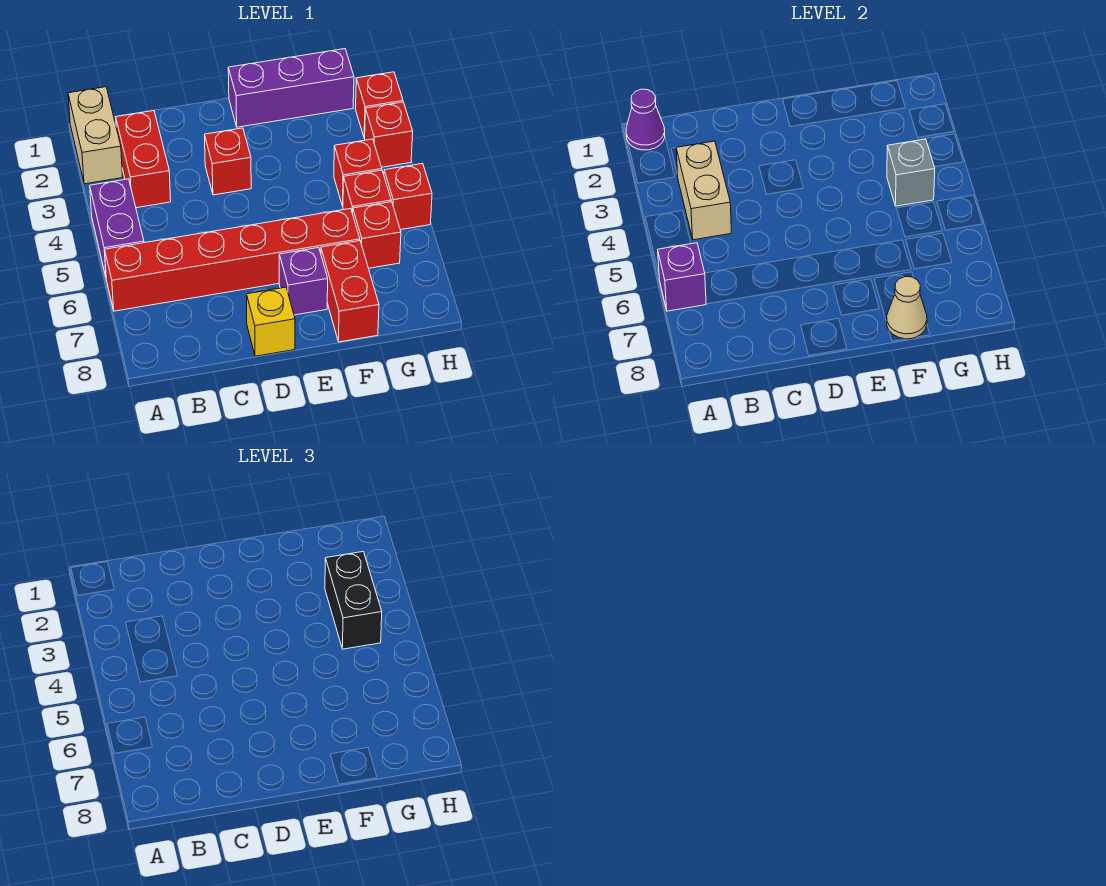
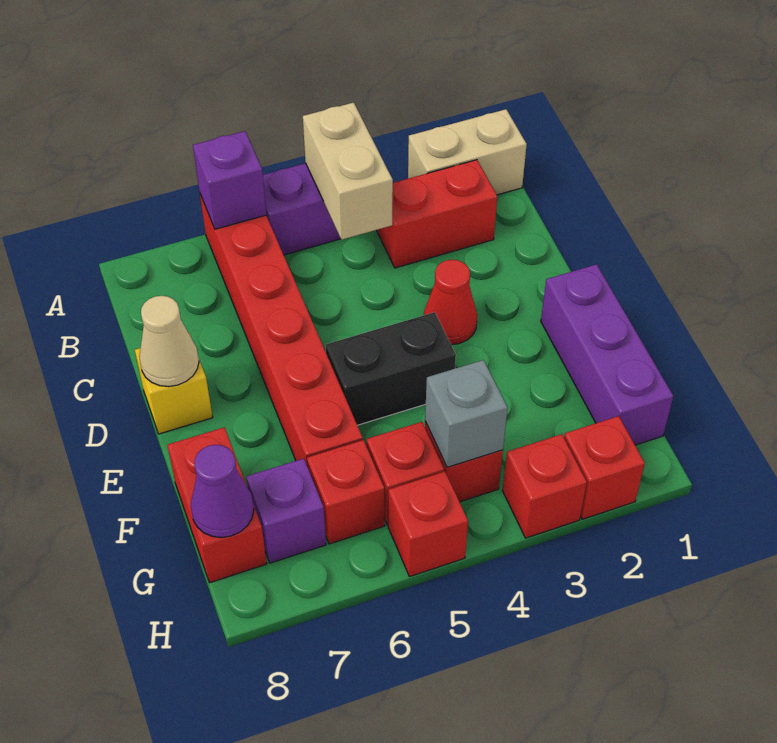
purple 1x1 cone [626,89,665,150] -> purple 1x1 cone moved to [191,445,254,538]
tan 1x2 brick [676,141,731,240] -> tan 1x2 brick turned to [303,103,393,240]
red 1x1 brick [205,128,251,195] -> red 1x1 cone [424,260,477,345]
purple 1x1 brick [279,248,328,315] -> purple 1x1 brick moved to [246,458,326,563]
red 1x2 brick [321,241,379,342] -> red 1x2 brick turned to [167,427,267,583]
tan 1x1 cone [887,277,927,339] -> tan 1x1 cone moved to [139,296,199,387]
black 1x2 brick [325,552,382,649] -> black 1x2 brick moved to [325,312,456,425]

